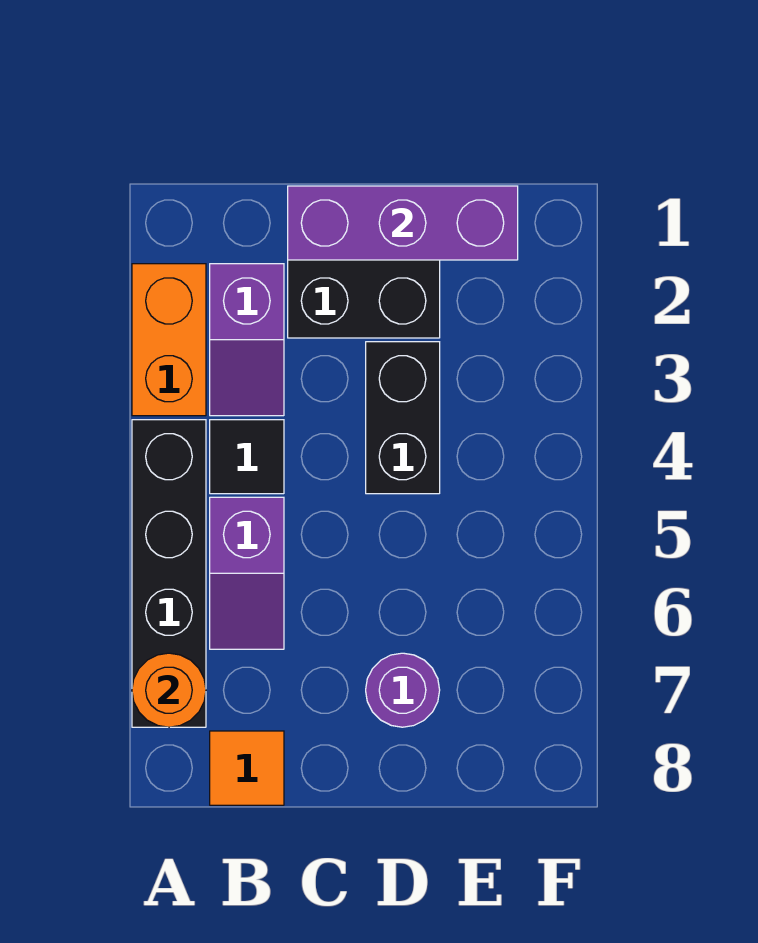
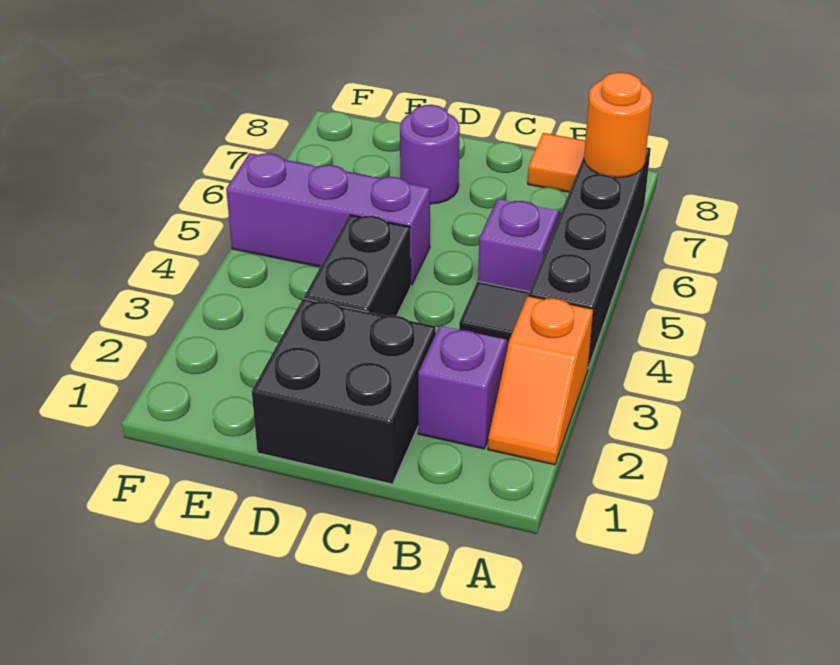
orange 1x2 brick [132,264,206,416] -> orange 1x2 slope [488,296,593,465]
purple 1x3 brick [288,186,518,260] -> purple 1x3 brick moved to [226,153,430,285]

